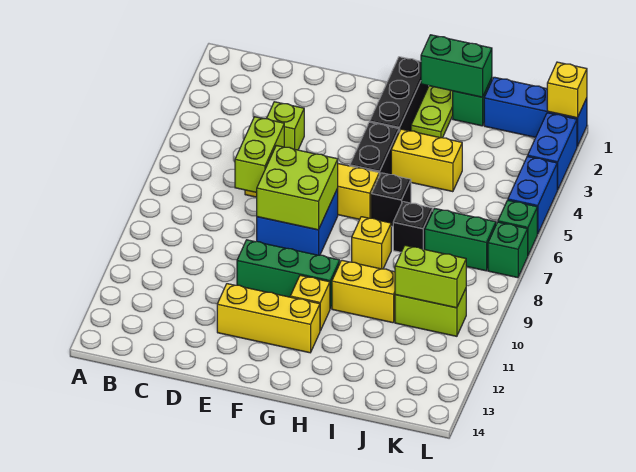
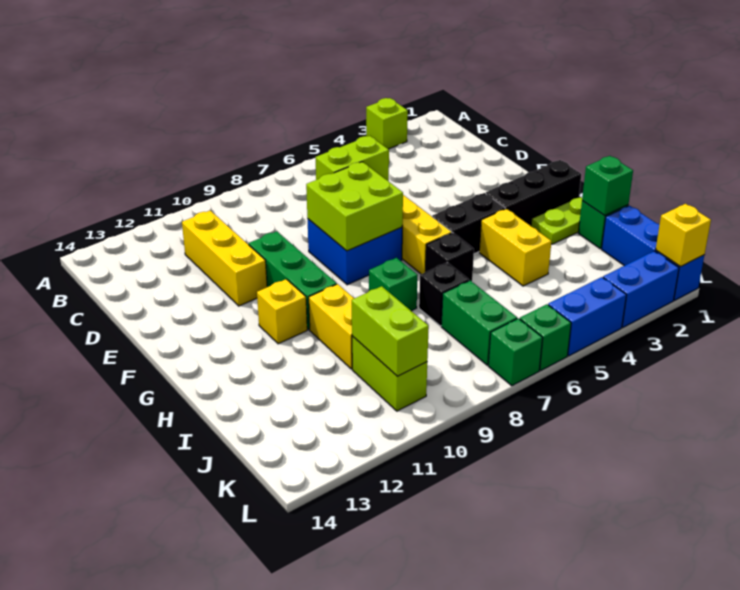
lime 1x1 brick [267,102,304,150] -> lime 1x1 brick moved to [366,98,408,149]
yellow 1x3 brick [217,284,320,353] -> yellow 1x3 brick moved to [182,211,267,306]
green 1x2 brick [421,35,492,97] -> green 1x1 brick [582,156,633,216]
yellow 1x1 brick [352,217,391,269] -> green 1x1 brick [369,258,418,311]

